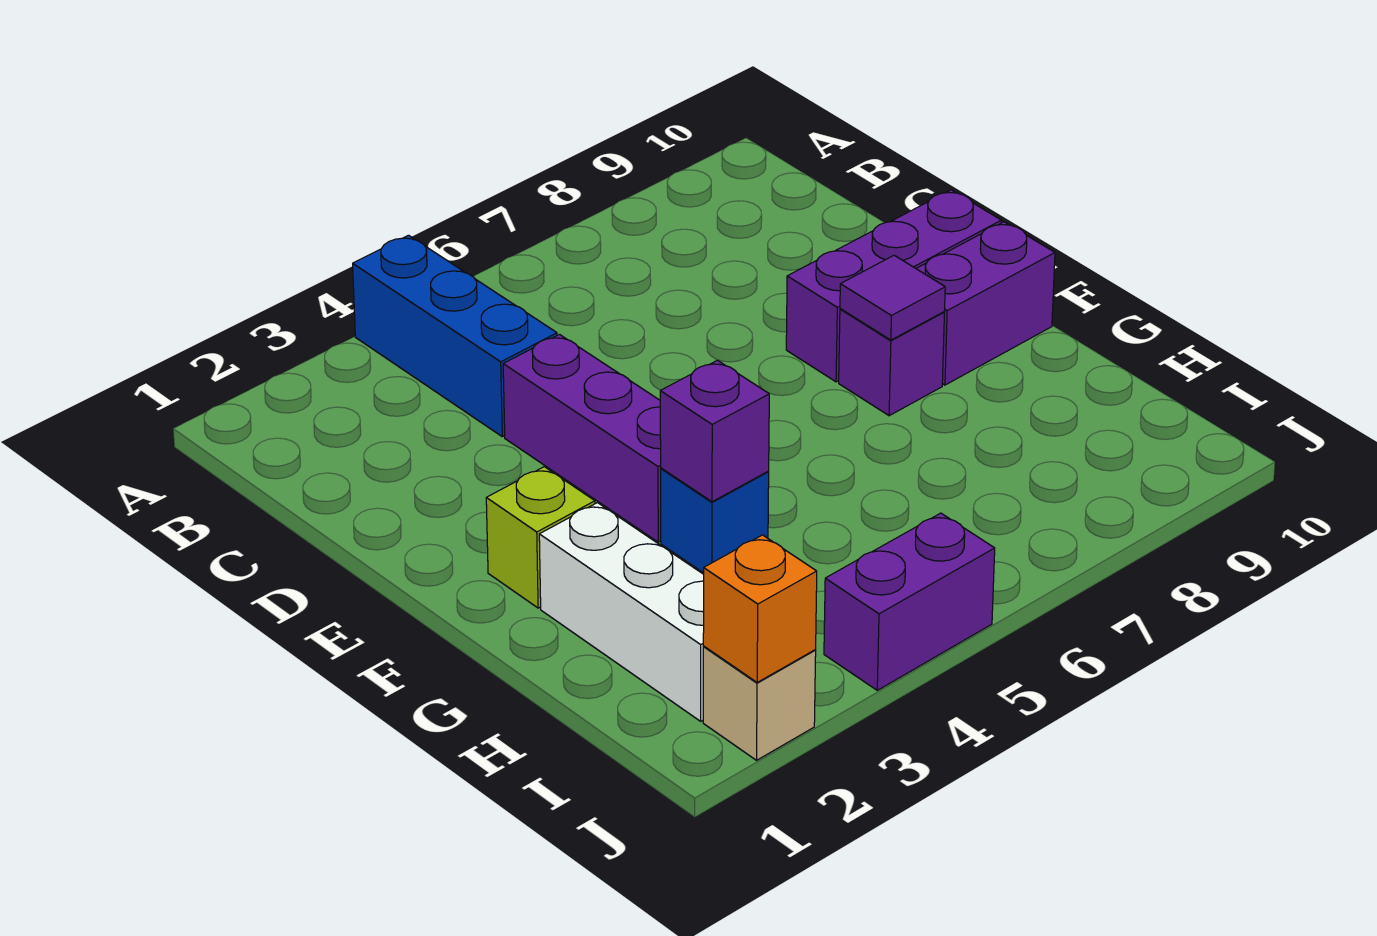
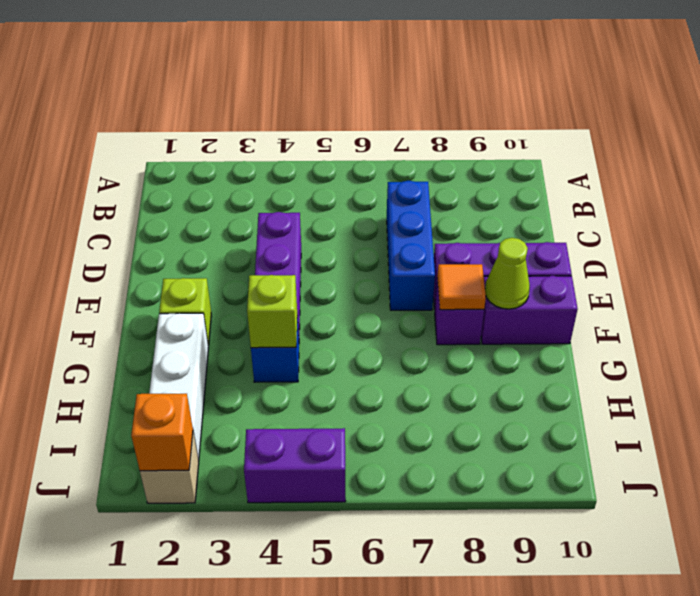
blue 1x3 brick [353,235,557,437] -> blue 1x3 brick moved to [387,181,435,310]
purple 1x1 tile [840,255,945,340] -> orange 1x1 tile [437,264,486,310]
none -> lime 1x1 cone [485,238,530,309]
purple 1x1 brick [660,360,769,502] -> lime 1x1 brick [247,275,297,348]

